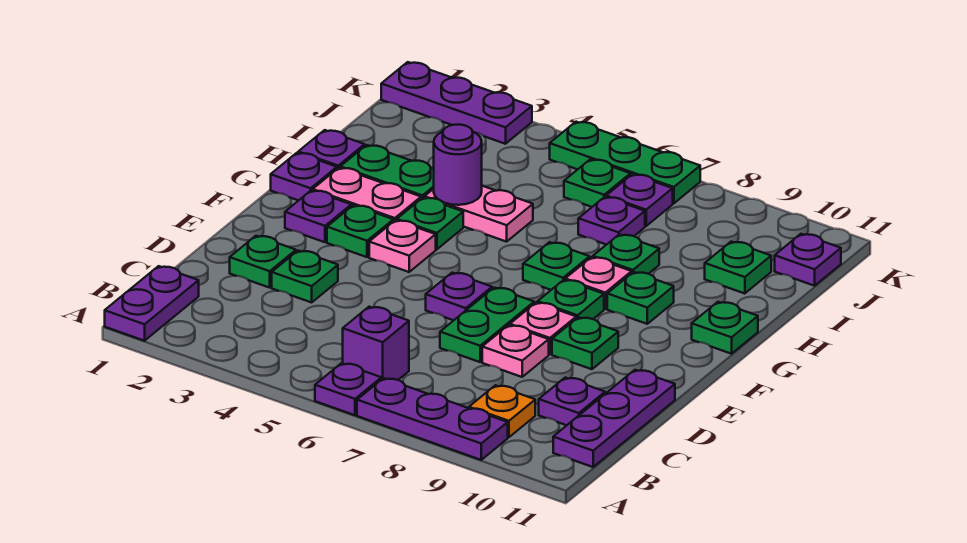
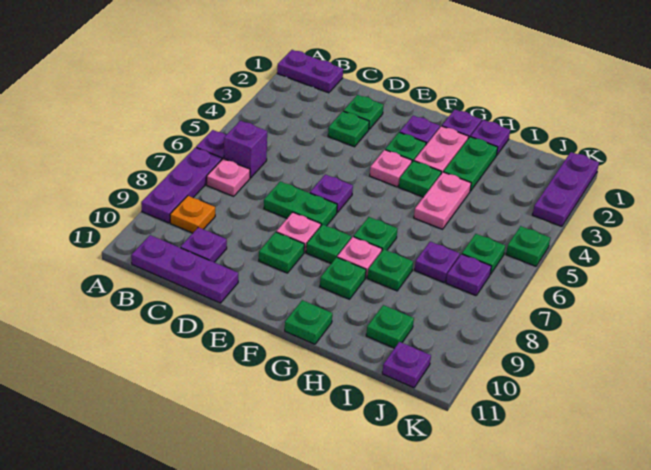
pink 1x1 plate [482,325,549,377] -> pink 1x1 plate moved to [207,159,250,196]
purple 1x1 round brick [434,125,482,205] -> none
green 1x3 plate [550,122,700,203] -> green 1x1 plate [506,226,550,266]

